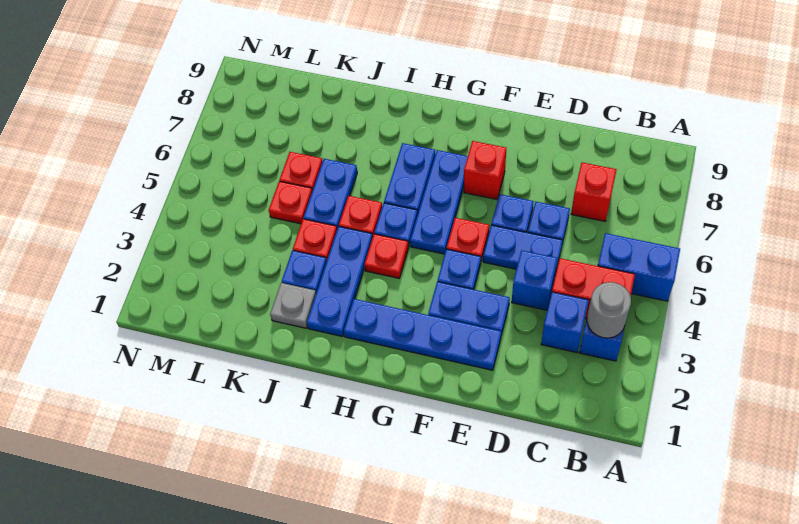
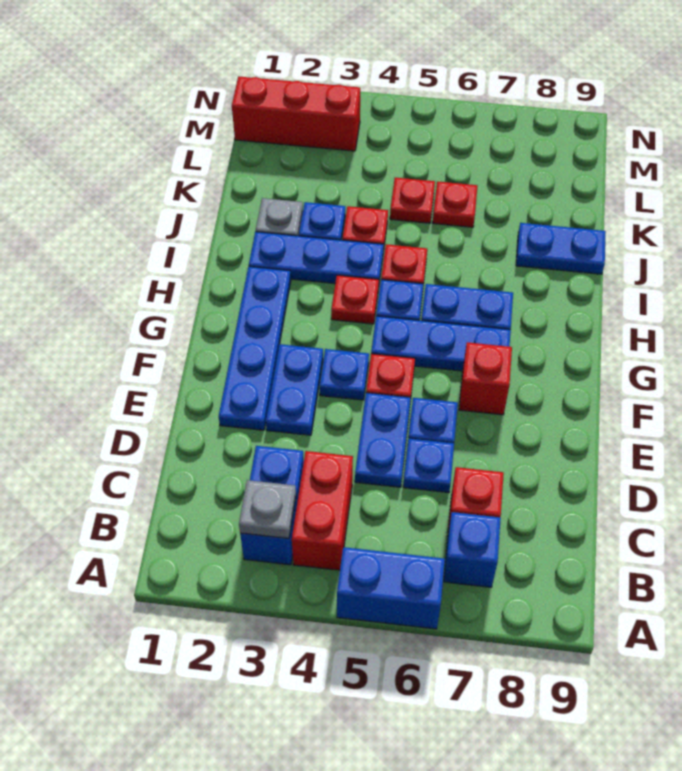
blue 1x2 brick [598,233,680,301] -> blue 1x2 brick turned to [337,547,445,629]
grey 1x1 round brick [587,282,631,338] -> grey 1x1 plate [239,480,296,539]
blue 1x1 brick [512,250,557,310] -> blue 1x1 brick moved to [444,512,501,587]
blue 1x2 plate [304,159,357,229] -> blue 1x2 plate moved to [516,223,606,274]
none -> red 1x3 brick [232,76,360,151]

